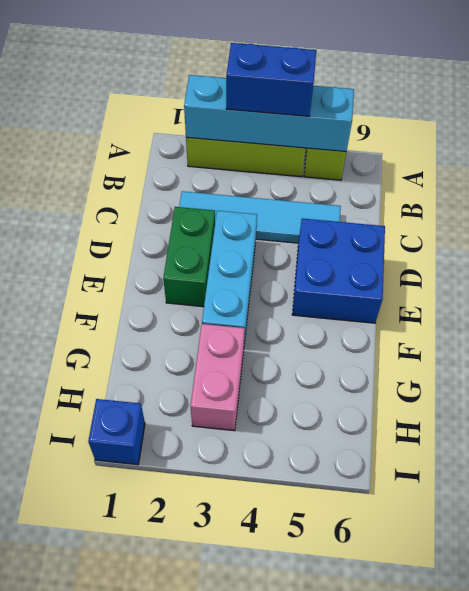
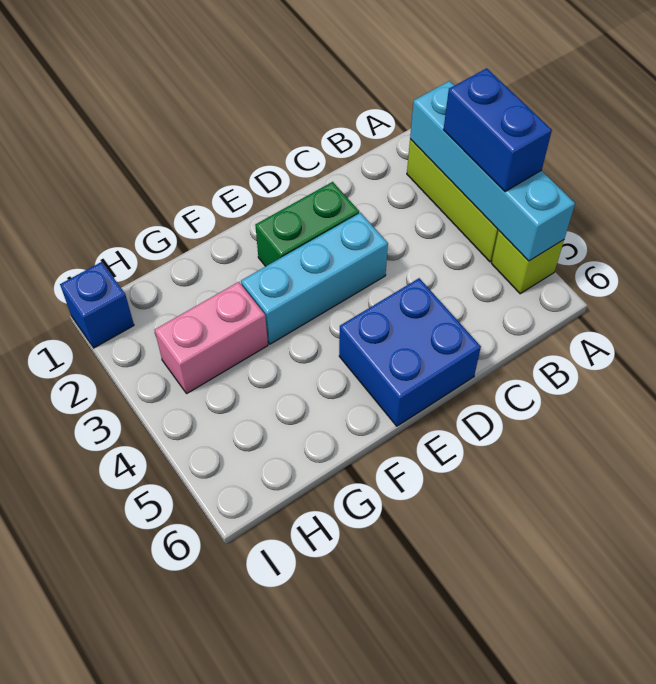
cyan 1x4 tile [179,191,341,243] -> none

